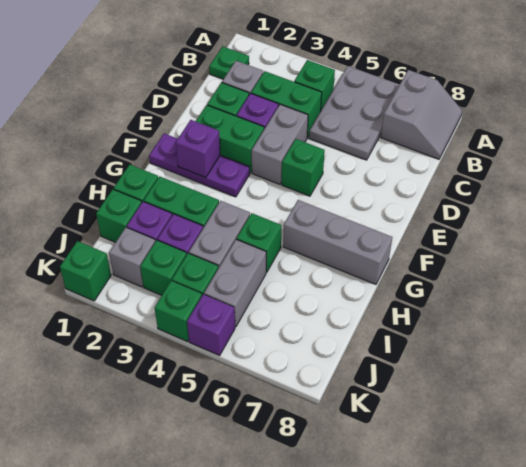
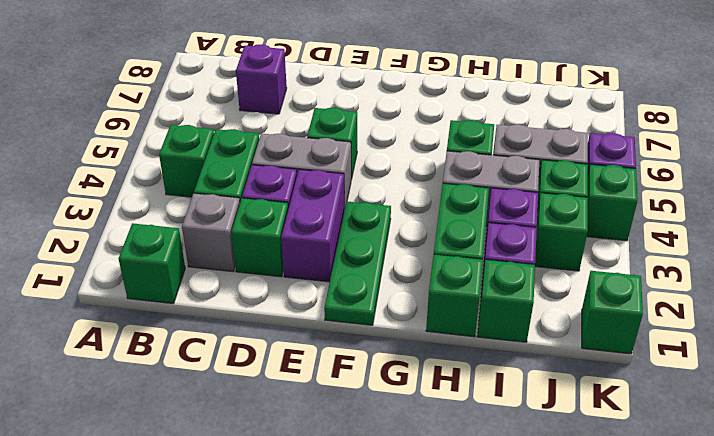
grey 2x3 plate [309,66,400,160] -> none
grey 2x2 slope [381,70,462,159] -> none
green 1x1 plate [209,47,249,79] -> green 1x1 brick [119,223,185,304]
green 1x2 brick [196,105,264,173] -> purple 1x2 brick [281,170,344,282]
purple 1x3 plate [149,133,250,197] -> green 1x3 plate [324,202,391,325]
purple 1x1 brick [176,120,220,178] -> purple 1x1 brick moved to [236,44,287,114]
grey 1x3 brick [283,200,392,284] -> none
grey 1x1 brick [109,227,155,287] -> none

